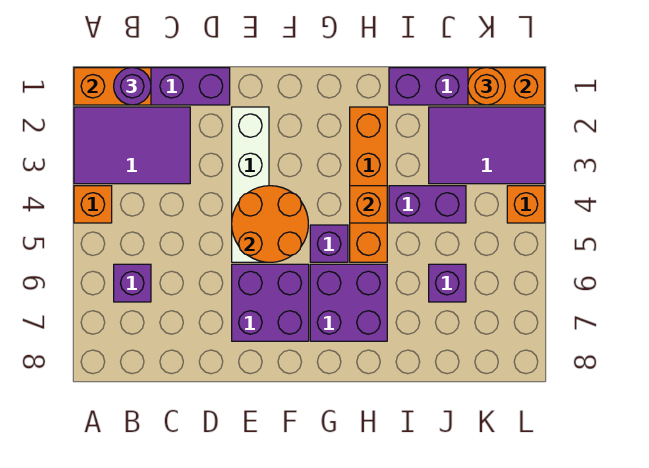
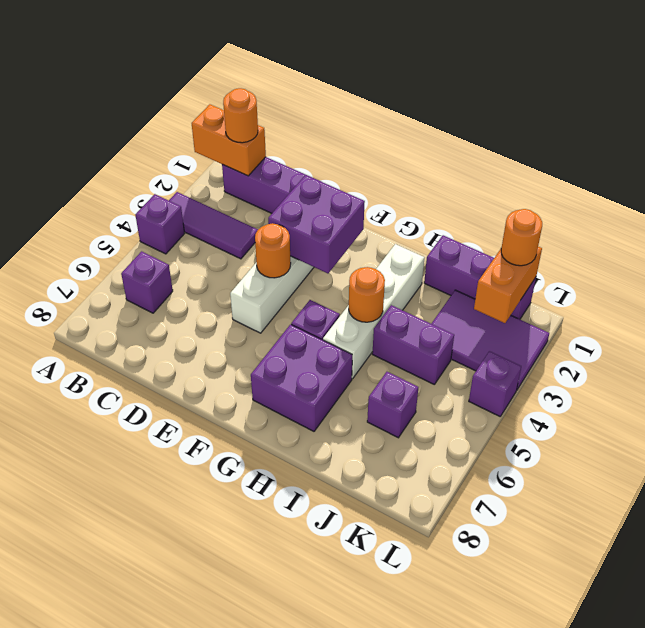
purple 2x3 tile [74,107,190,184] -> purple 1x3 tile [169,192,258,259]
orange 1x1 brick [74,186,112,223] -> purple 1x1 brick [135,194,185,254]
purple 1x1 round brick [114,68,151,105] -> orange 1x1 round brick [223,88,258,143]
orange 2x2 round brick [232,186,308,262] -> orange 1x1 round brick [255,223,291,278]
purple 2x2 brick [232,264,309,341] -> purple 2x2 brick moved to [268,175,365,273]
orange 1x4 brick [350,107,387,262] -> white 1x4 brick [323,244,425,379]
orange 1x1 brick [350,186,387,223] -> orange 1x1 round brick [349,267,385,322]
orange 1x2 brick [468,68,545,105] -> orange 1x2 brick turned to [474,247,542,323]
orange 1x1 brick [507,186,545,223] -> purple 1x1 brick [469,351,521,416]

